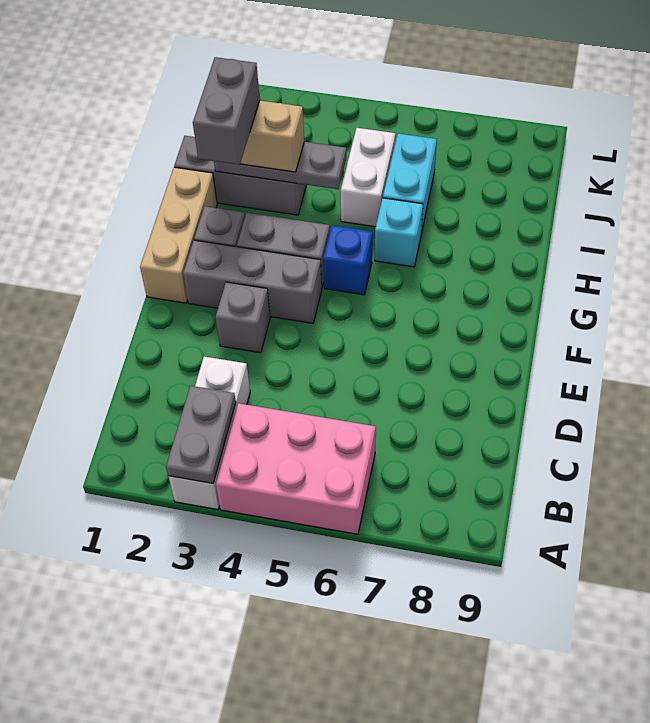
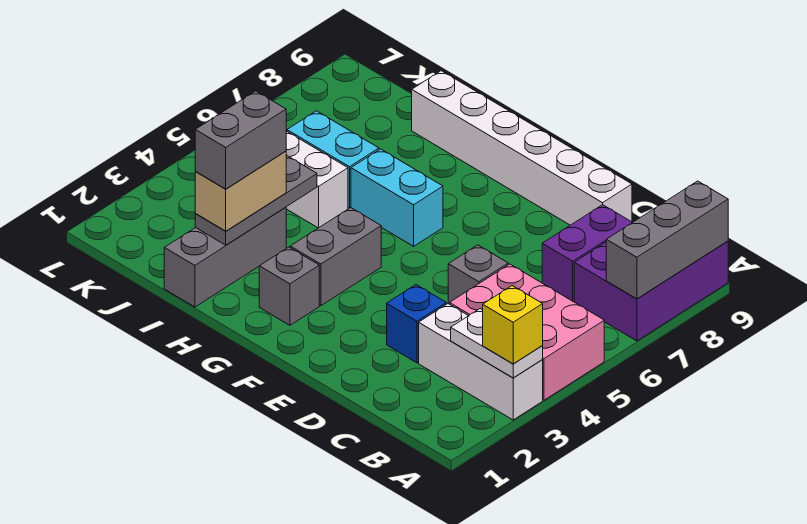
grey 1x2 plate [166,386,236,483] -> white 1x2 plate [451,309,543,378]
none -> yellow 1x1 brick [483,286,543,364]
pink 2x3 brick [216,403,376,534] -> pink 2x3 brick turned to [450,264,604,400]
none -> purple 2x3 brick [574,241,728,341]
none -> purple 1x2 brick [542,205,632,302]
none -> white 1x6 brick [412,71,632,225]
grey 1x1 brick [216,282,270,353] -> grey 1x1 brick moved to [448,245,508,304]
tan 1x3 brick [140,167,217,303] -> none
grey 1x3 brick [183,240,322,323] -> grey 1x3 brick moved to [606,181,728,299]
blue 1x1 brick [323,225,372,295] -> blue 1x1 brick moved to [387,285,446,363]
grey 1x2 brick [193,57,260,165] -> grey 1x2 brick turned to [195,91,286,189]
cyan 1x1 brick [375,198,423,267] -> cyan 1x2 brick [351,149,443,246]

